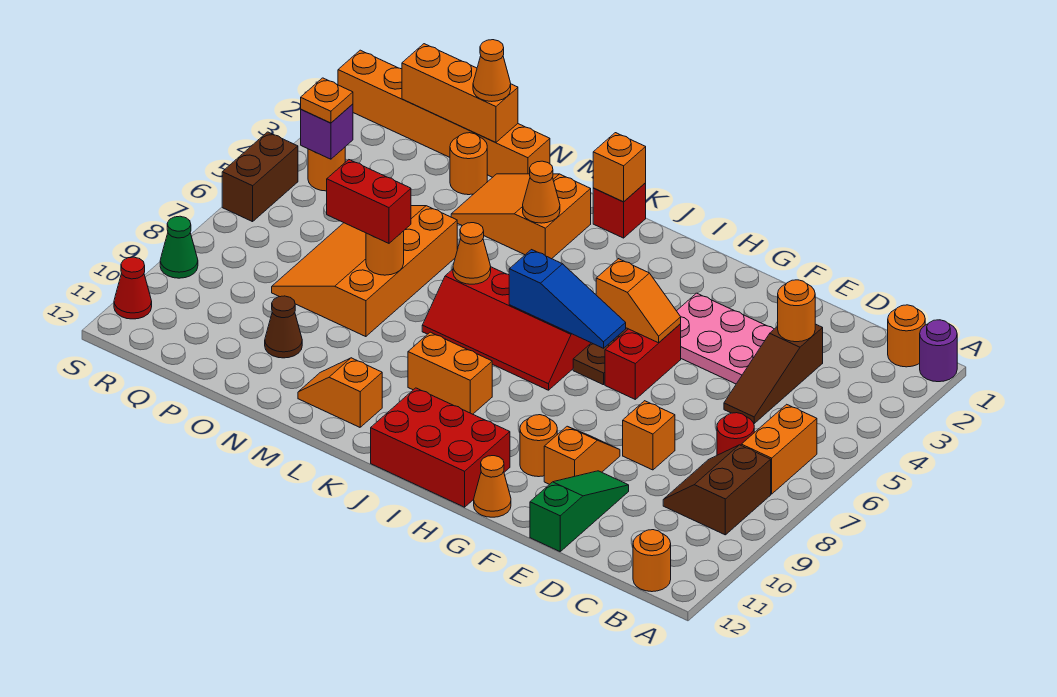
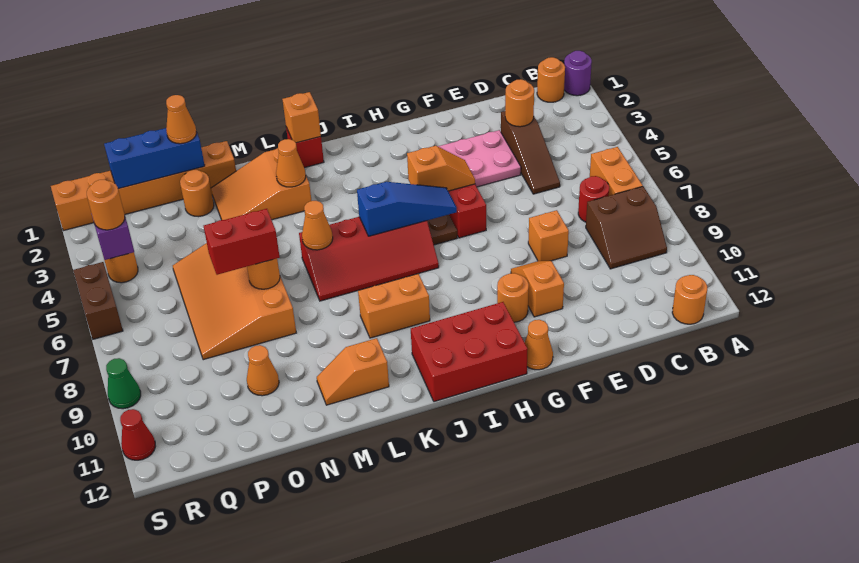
brown 2x2 slope [663,445,771,535] -> brown 2x2 slope turned to [586,187,667,269]
green 1x3 slope [530,471,629,551] -> none
orange 1x3 brick [402,44,518,143] -> blue 1x3 brick [104,128,205,189]
brown 1x1 cone [265,296,302,358] -> orange 1x1 cone [247,345,279,396]
orange 1x1 plate [301,78,353,123] -> orange 1x1 round brick [87,180,125,230]

